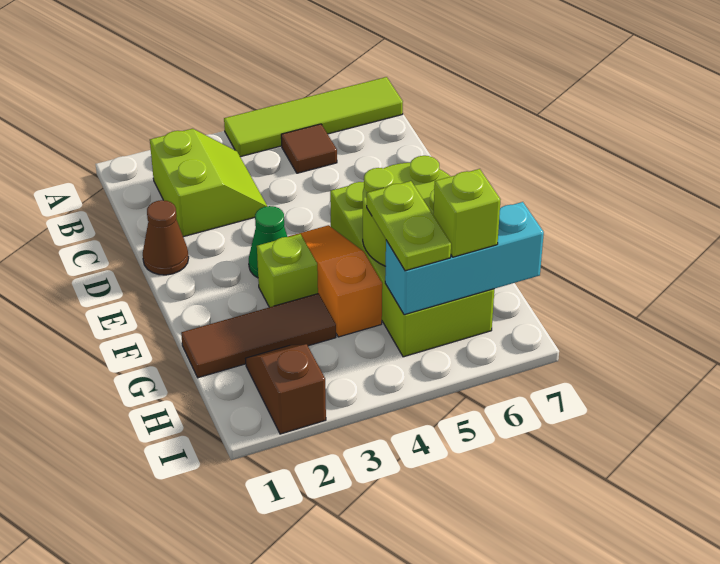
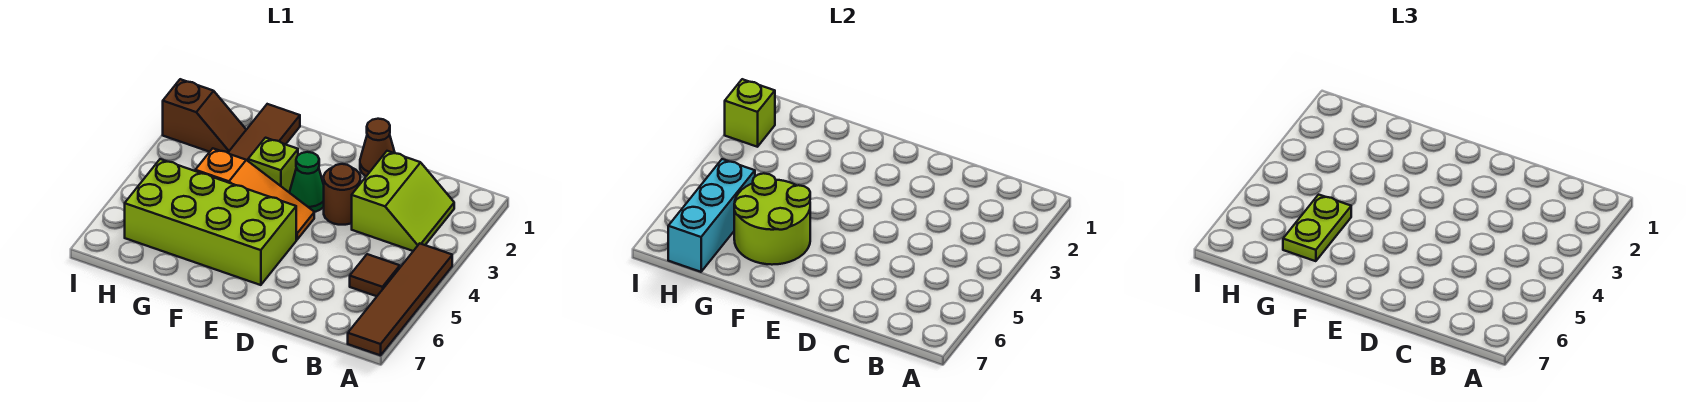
lime 1x4 tile [224,77,403,157] -> brown 1x4 tile [348,244,452,355]
lime 2x2 slope [150,129,267,237] -> lime 2x2 slope turned to [352,151,454,251]
none -> brown 1x1 round brick [324,164,360,225]
lime 1x2 plate [367,181,451,271] -> lime 1x2 plate turned to [1283,195,1351,261]
lime 1x1 brick [433,169,501,257] -> lime 1x1 brick moved to [725,79,775,147]

